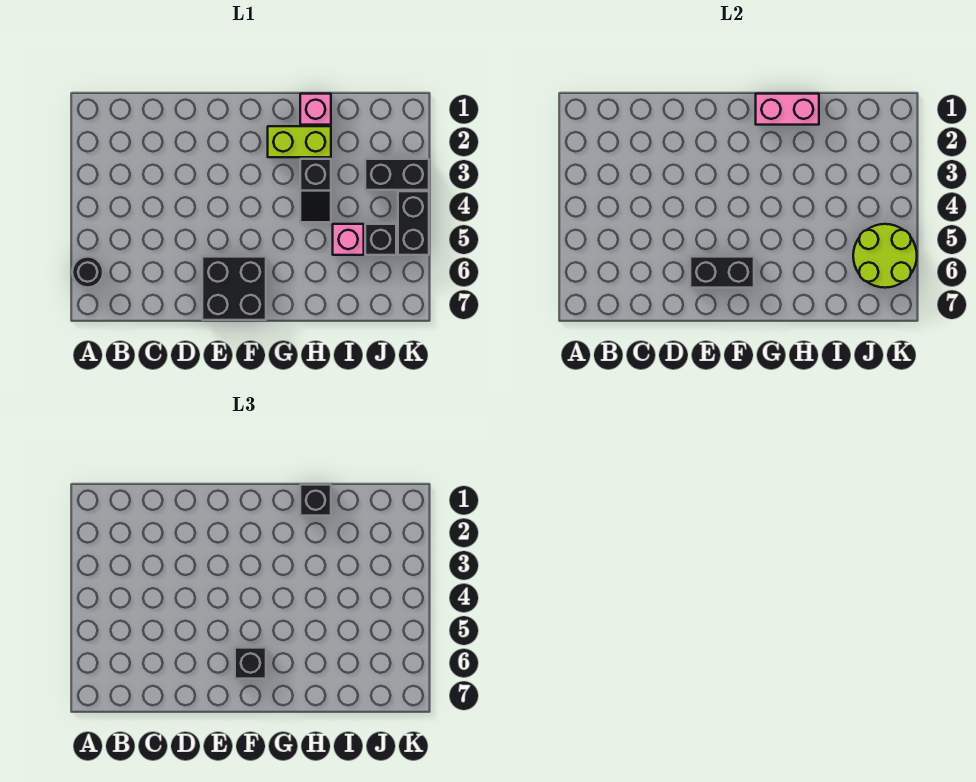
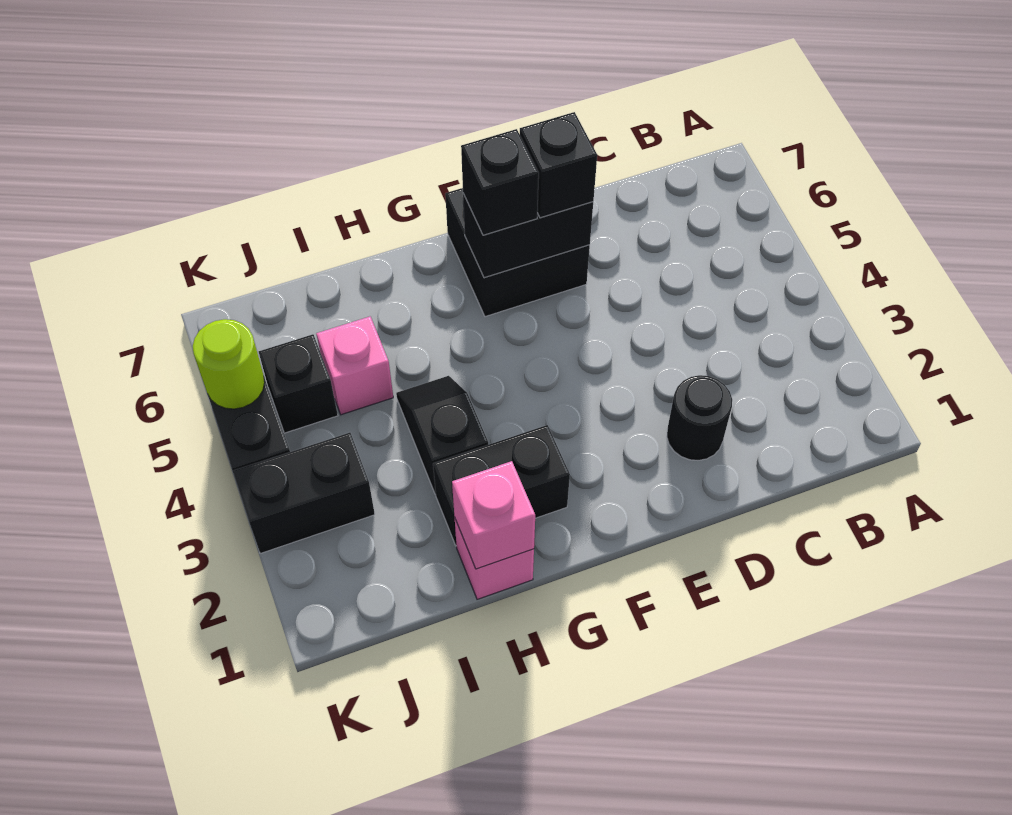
black 1x1 round brick [72,257,103,288] -> black 1x1 round brick moved to [667,375,732,461]
pink 1x2 brick [756,94,819,125] -> pink 1x1 brick [452,461,535,569]
lime 1x2 brick [268,126,331,157] -> black 1x2 brick [433,425,570,545]
black 1x1 brick [300,485,331,516] -> black 1x1 brick moved to [520,112,597,218]
lime 2x2 round brick [853,224,917,288] -> lime 1x1 round brick [193,319,265,409]

